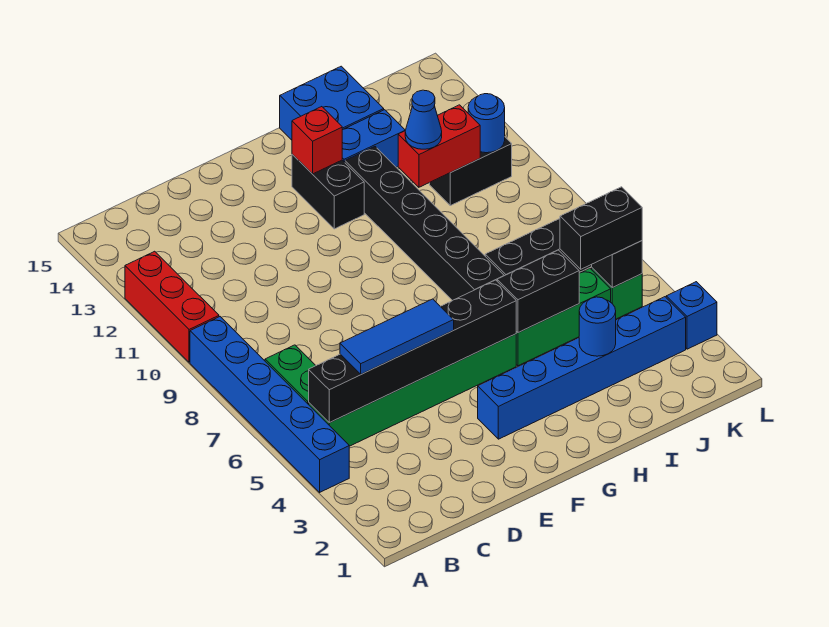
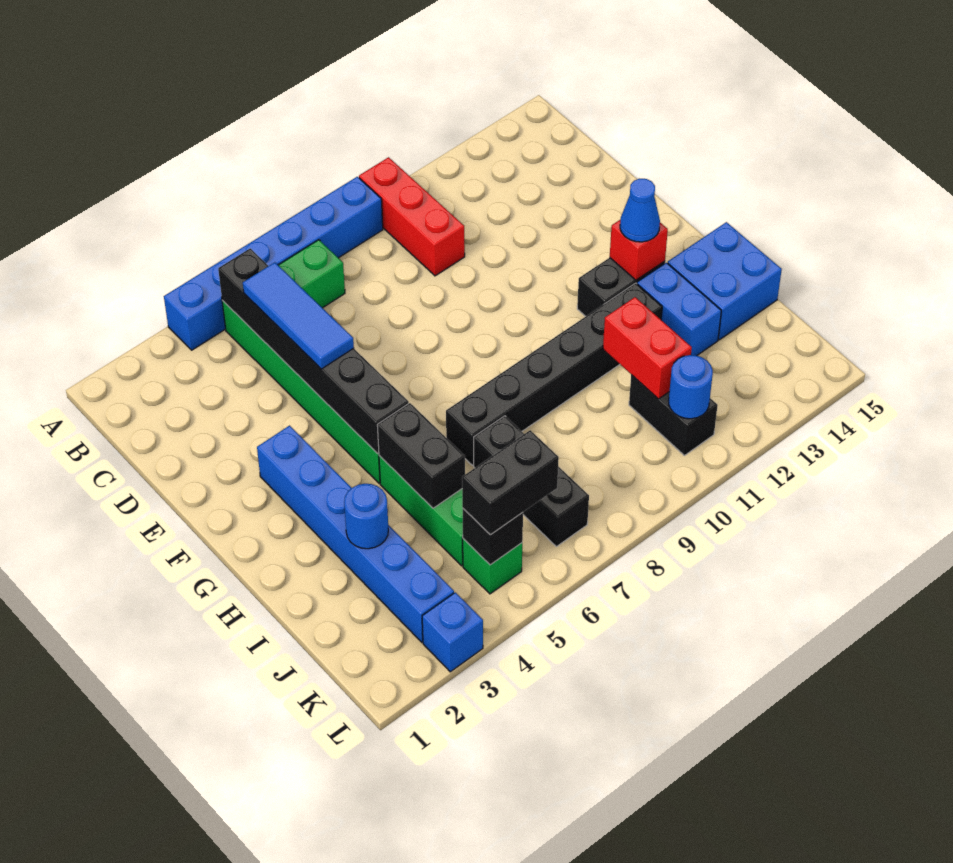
red 1x3 brick [125,251,219,362] -> red 1x3 brick turned to [359,157,465,276]
blue 1x1 cone [405,90,442,149] -> blue 1x1 cone moved to [620,179,660,242]
black 1x2 brick [560,187,642,269] -> black 1x2 brick turned to [462,430,559,535]

